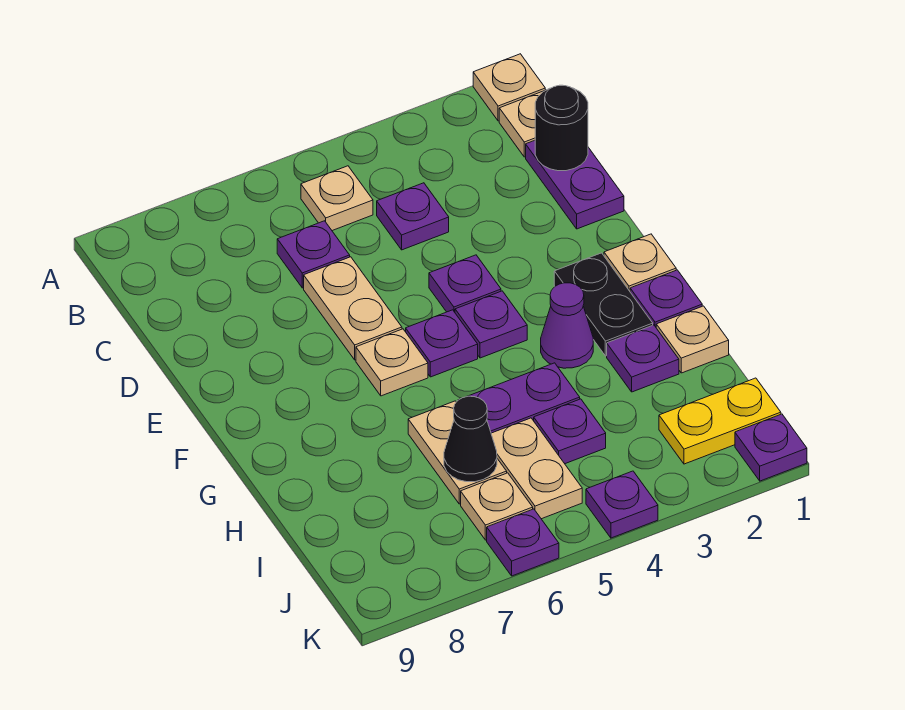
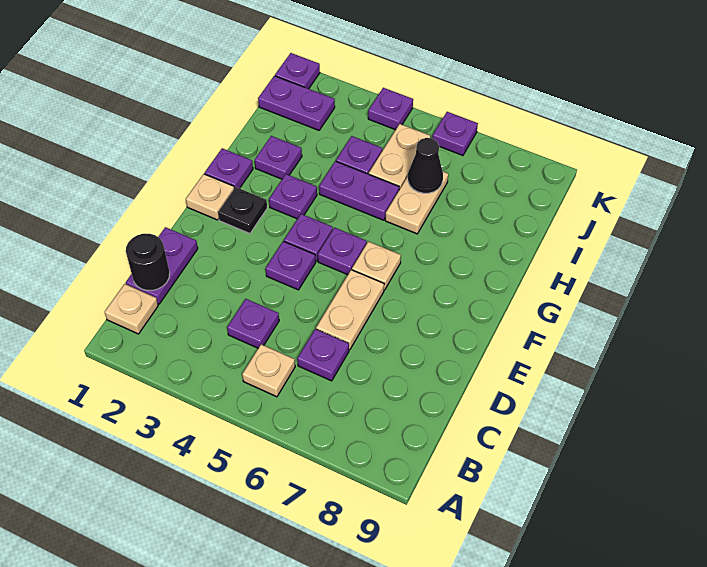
tan 1x1 plate [473,54,545,121] -> none
black 1x2 plate [554,253,653,356] -> black 1x1 plate [218,187,267,234]
purple 1x1 cone [541,283,593,368] -> purple 1x1 plate [269,174,317,219]
tan 1x1 plate [656,306,729,373] -> none
yellow 1x2 plate [659,378,781,464] -> purple 1x2 plate [258,76,335,130]
tan 1x1 plate [461,473,533,540] -> none

